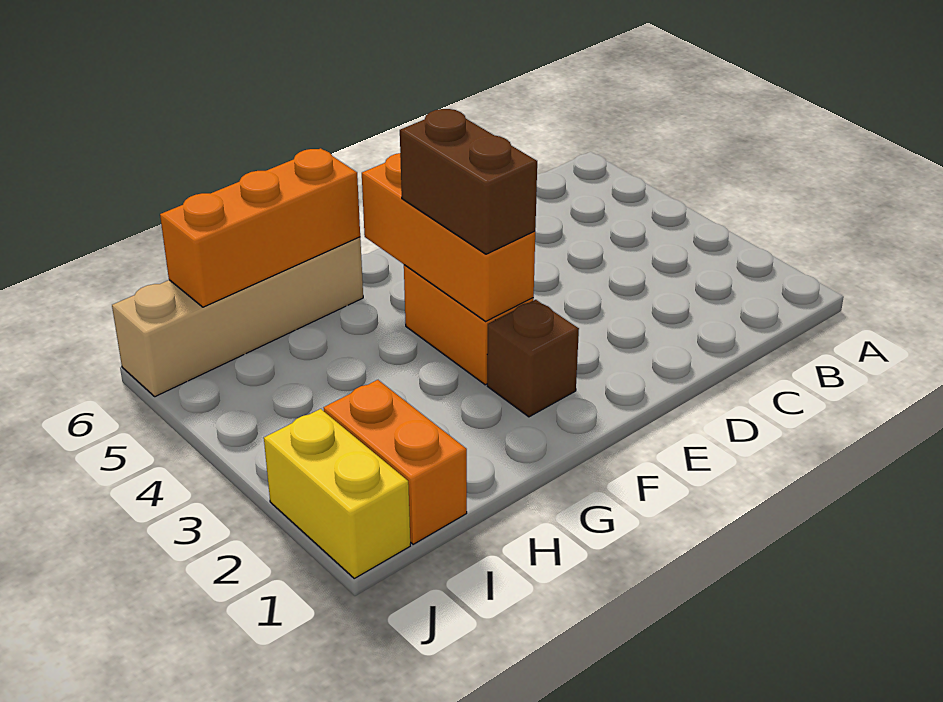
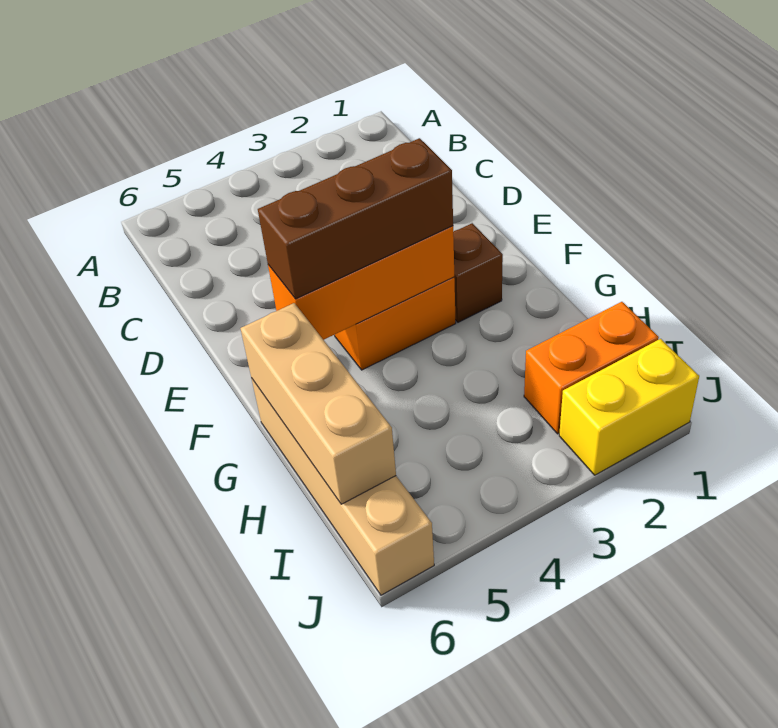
brown 1x2 brick [400,109,537,254] -> brown 1x3 brick [258,138,453,299]
orange 1x3 brick [160,148,360,307] -> tan 1x3 brick [241,303,396,504]

